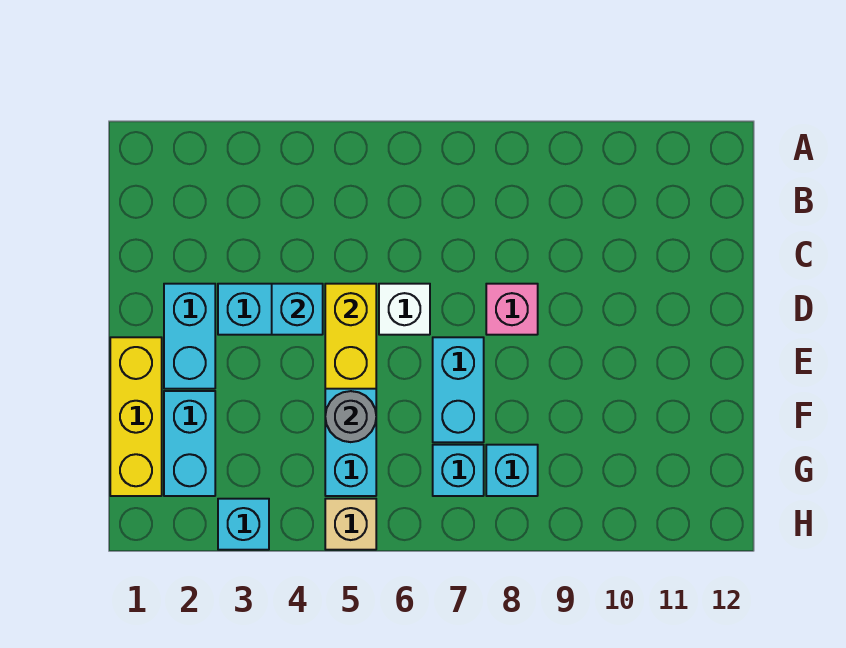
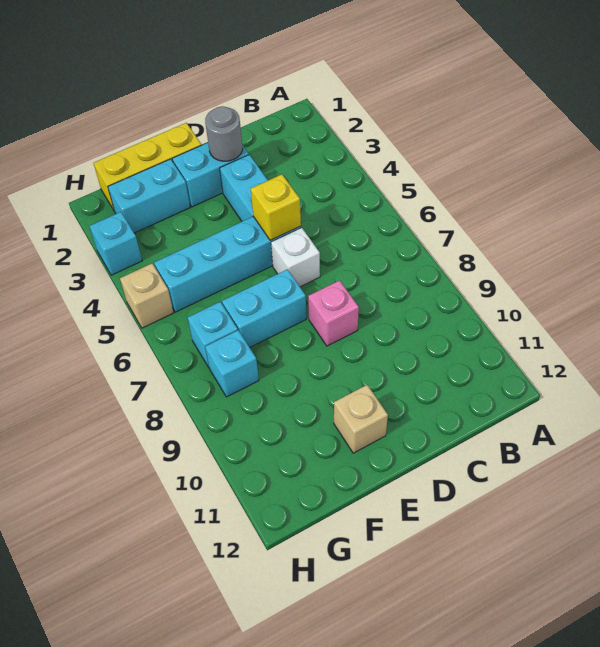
cyan 1x1 brick [272,284,323,335] -> none
yellow 1x2 brick [325,284,376,389] -> yellow 1x1 brick [251,174,301,240]
none -> tan 1x1 brick [334,385,388,453]
grey 1x1 round brick [325,391,376,442] -> grey 1x1 round brick moved to [205,106,243,161]

